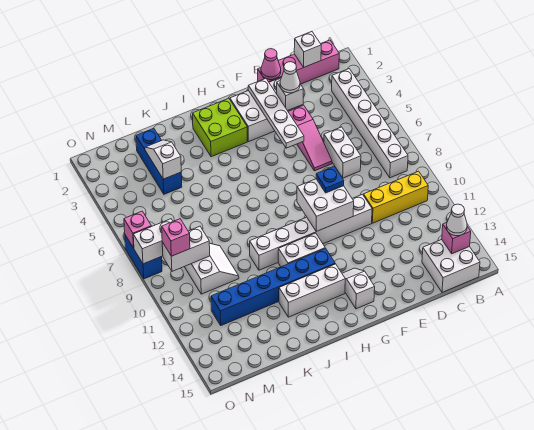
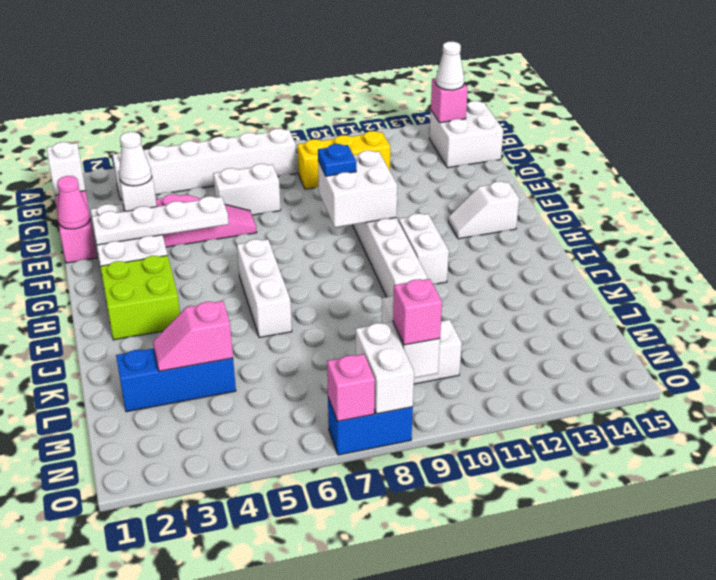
yellow 1x3 brick [363,171,428,223] -> yellow 1x3 brick turned to [297,131,390,189]
blue 1x6 brick [211,248,335,325] -> none
white 1x3 brick [279,264,345,317] -> white 1x3 brick moved to [237,239,292,338]
white 1x2 slope [145,140,181,179] -> pink 1x2 slope [153,301,233,371]

